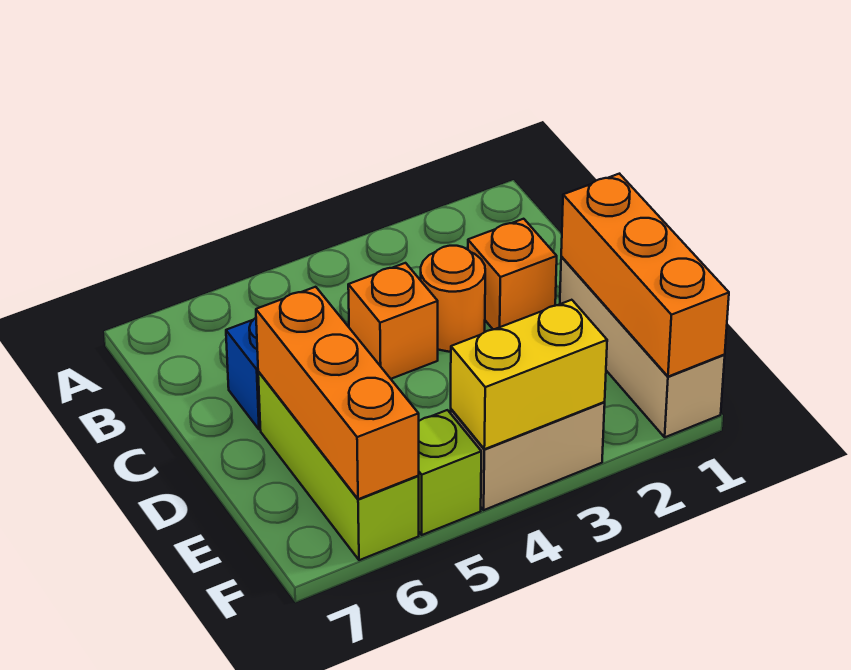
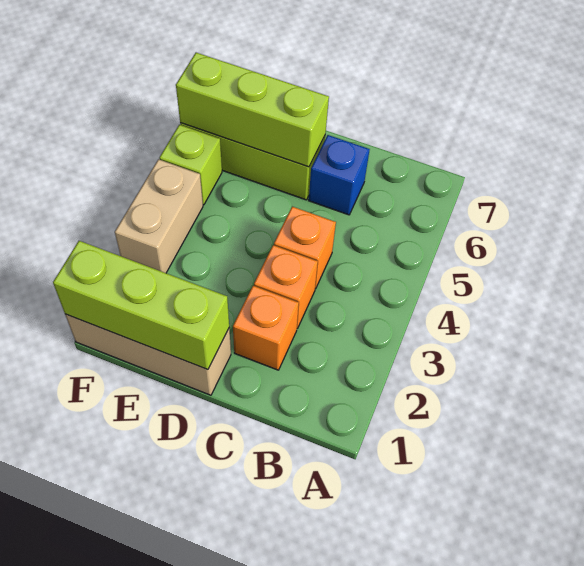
orange 1x1 round brick [421,246,485,352] -> orange 1x1 brick [254,245,318,329]
orange 1x3 brick [561,174,729,377] -> lime 1x3 brick [53,241,229,370]
orange 1x3 brick [256,287,419,499] -> lime 1x3 brick [176,53,329,167]
yellow 1x2 brick [451,300,607,449] -> none

